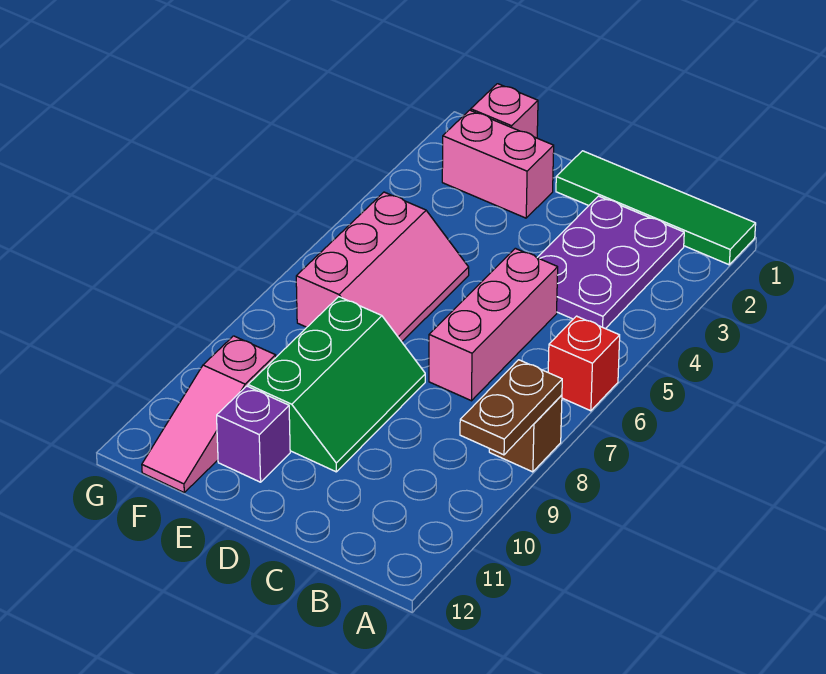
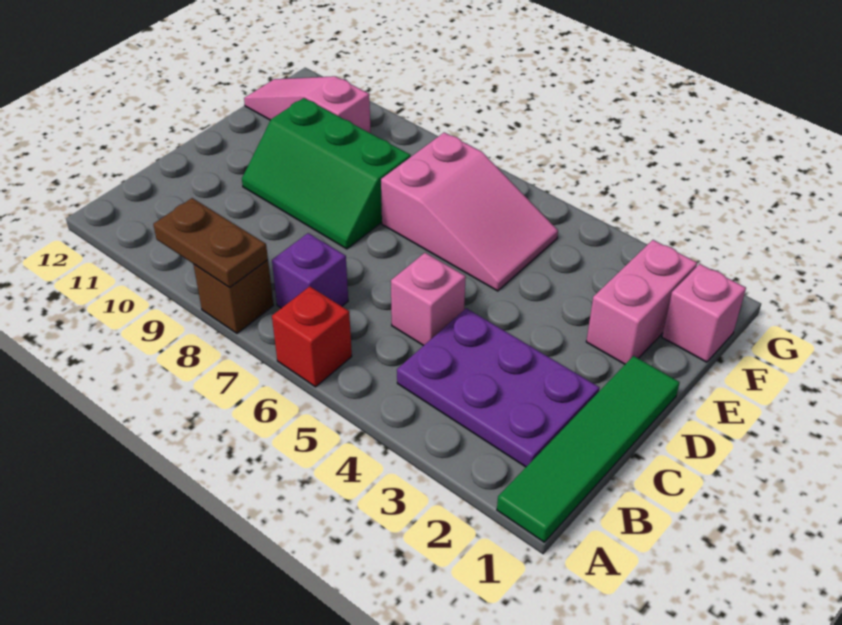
pink 1x3 brick [429,248,558,401] -> pink 1x1 brick [391,253,466,346]
pink 2x3 slope [296,192,469,342] -> pink 2x3 slope turned to [381,132,558,291]
purple 1x1 brick [217,386,290,482] -> purple 1x1 brick moved to [272,233,348,308]

